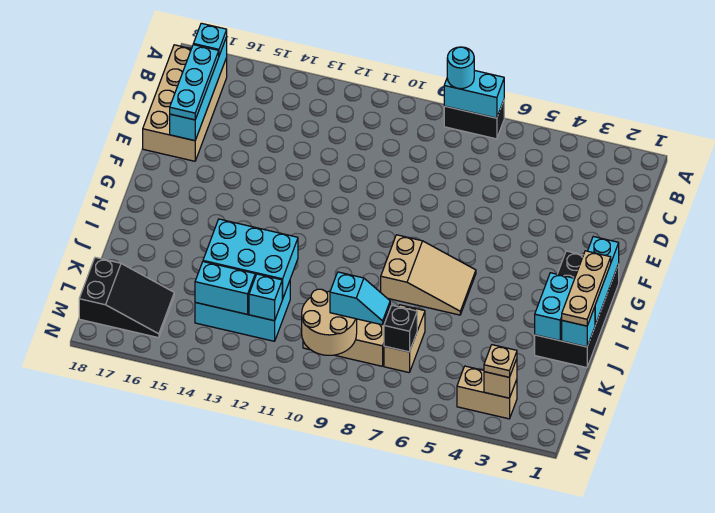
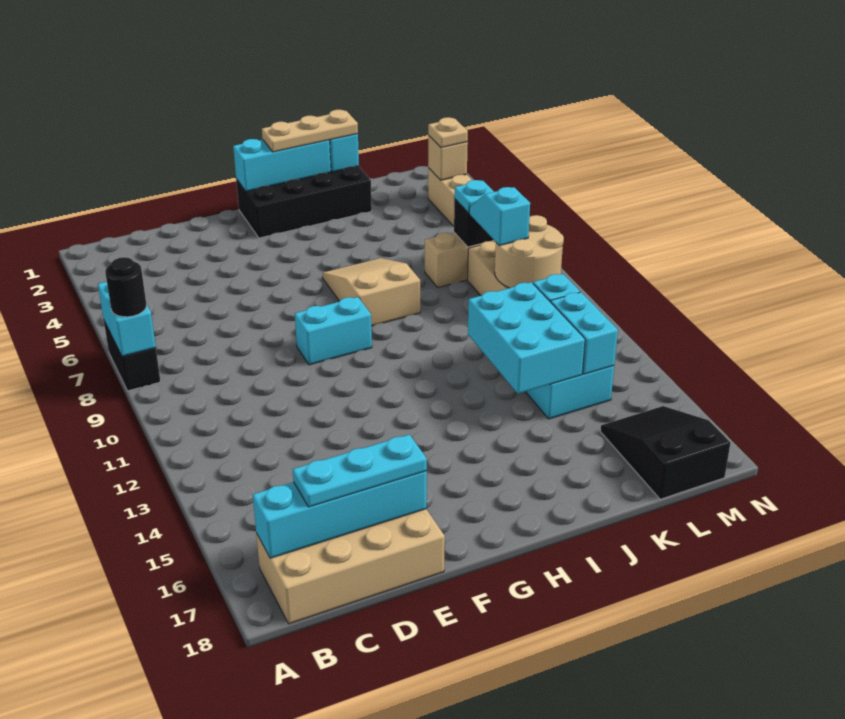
cyan 1x1 round brick [447,47,474,89] -> black 1x1 round brick [105,257,147,317]
cyan 1x1 plate [193,23,227,55] -> cyan 1x1 plate moved to [454,180,494,213]
cyan 1x2 brick [535,273,575,341] -> cyan 1x2 brick moved to [295,297,372,365]

